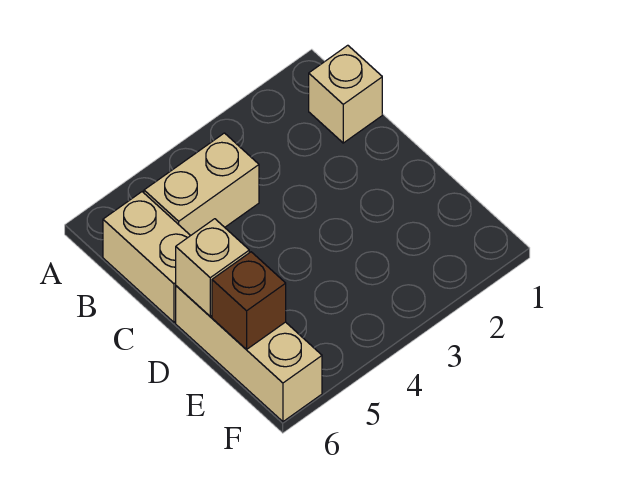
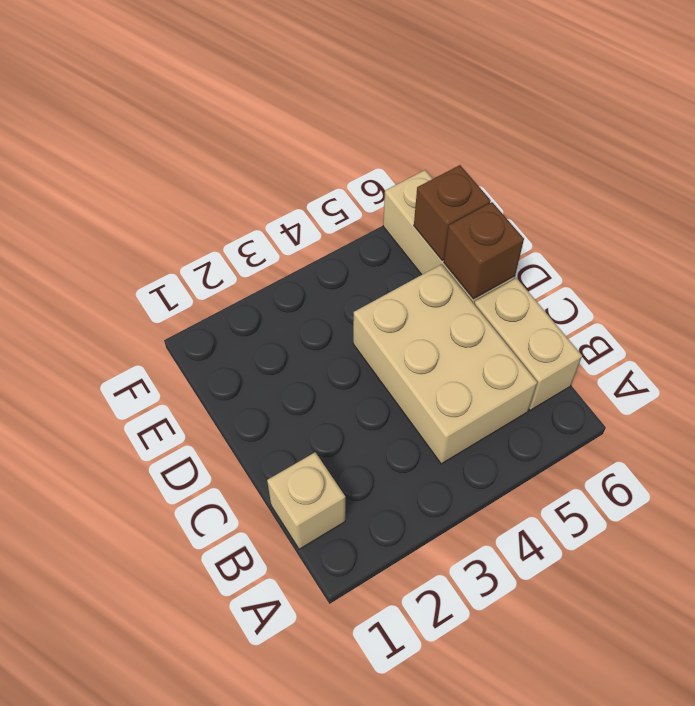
tan 1x2 brick [144,133,259,235] -> tan 2x3 brick [353,264,537,464]
tan 1x1 brick [176,219,249,316] -> brown 1x1 brick [444,202,524,299]

